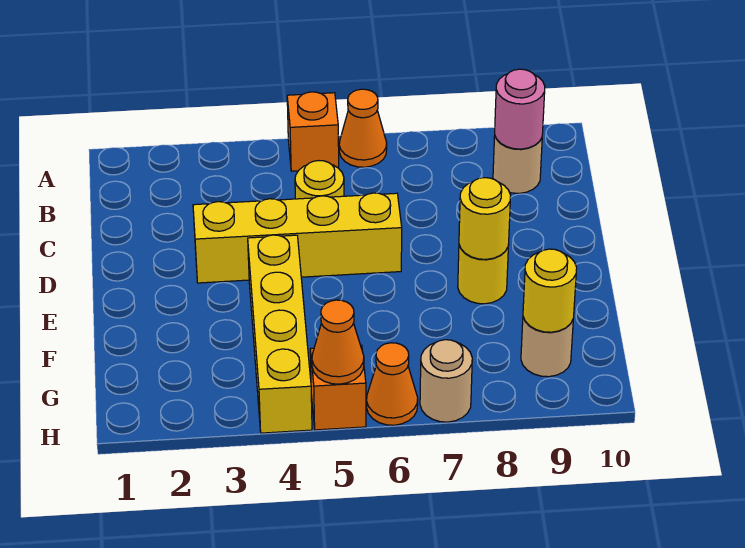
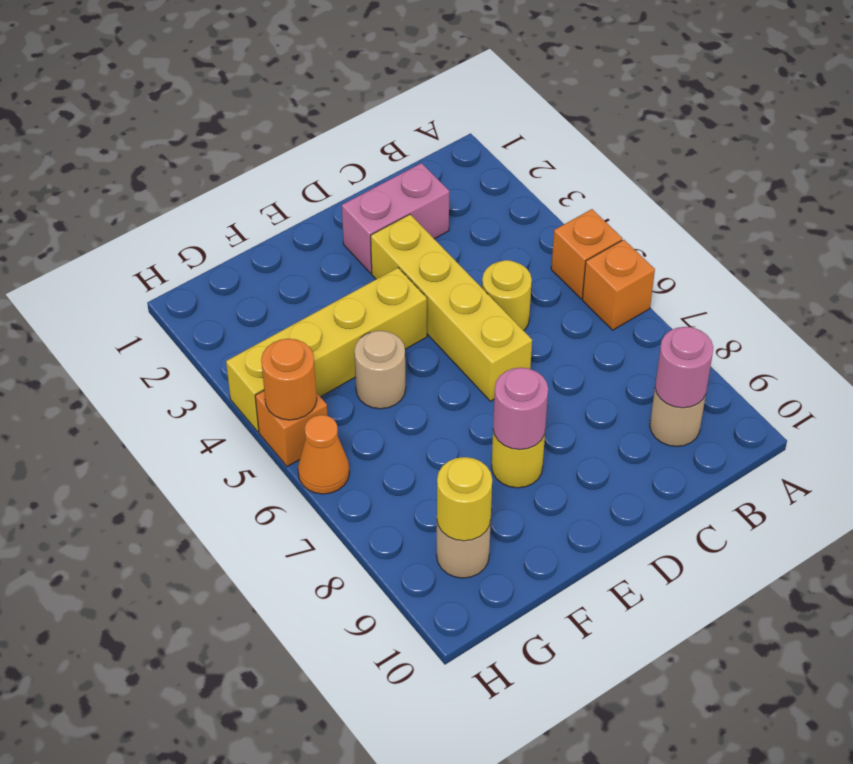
orange 1x1 cone [339,89,387,167] -> orange 1x1 brick [582,240,655,330]
none -> pink 1x2 brick [342,163,449,273]
yellow 1x1 round brick [459,178,511,259] -> pink 1x1 round brick [493,368,548,450]
orange 1x1 cone [312,300,364,384] -> orange 1x1 round brick [261,339,317,420]
tan 1x1 round brick [420,340,472,422] -> tan 1x1 round brick moved to [354,331,406,409]

